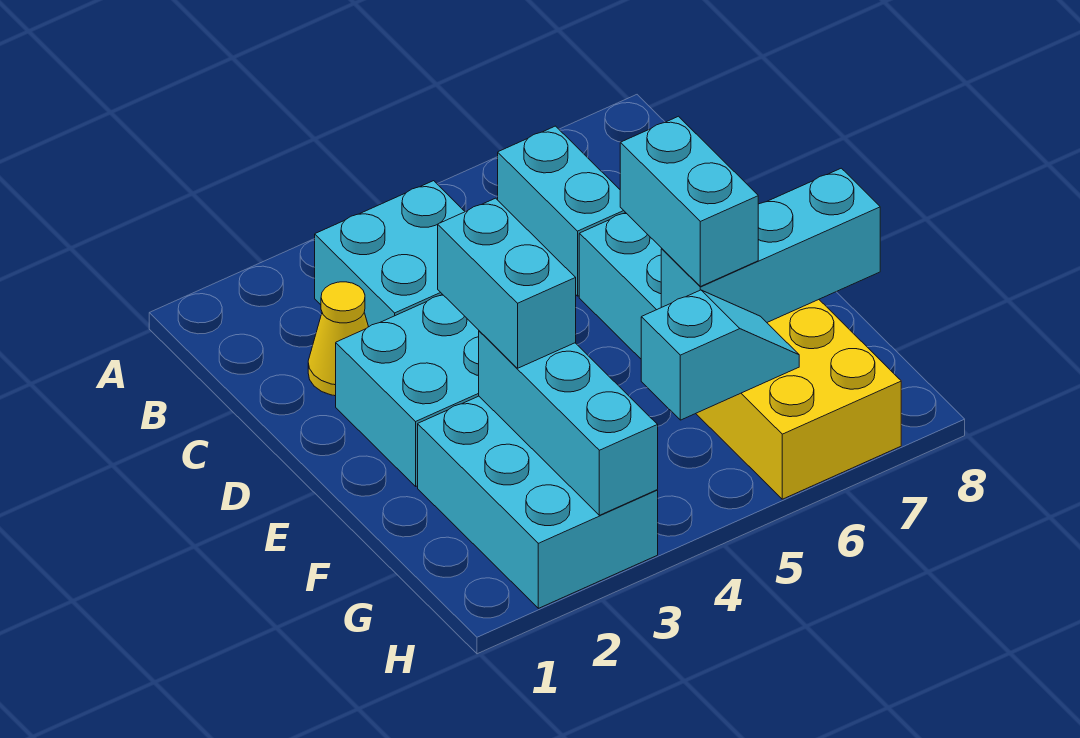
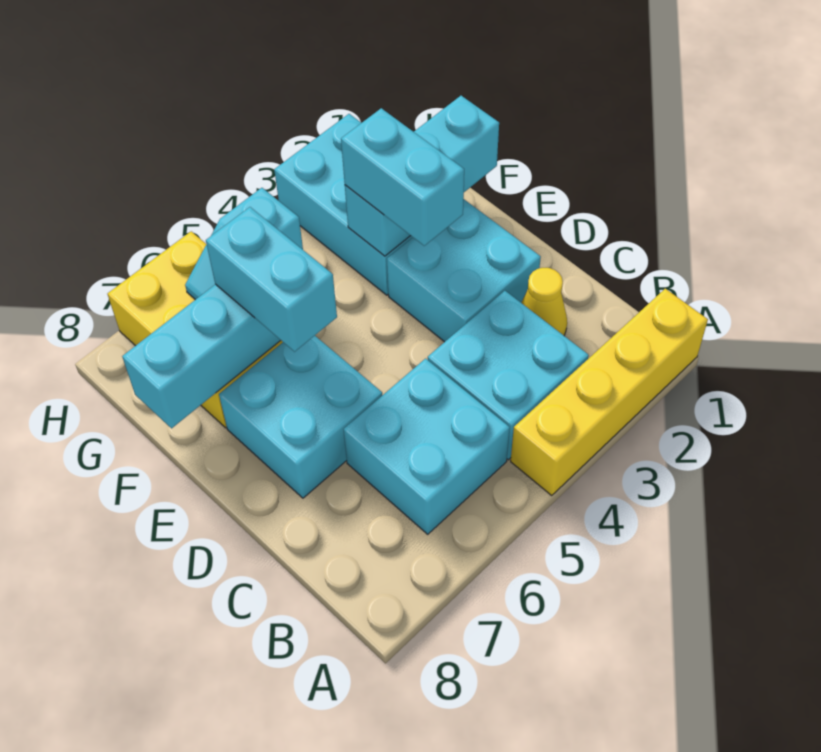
none -> yellow 1x4 brick [511,289,708,495]
cyan 1x2 brick [498,126,626,296] -> cyan 2x2 brick [344,359,510,534]
cyan 1x3 brick [479,331,658,515] -> cyan 1x3 brick turned to [345,96,499,256]

